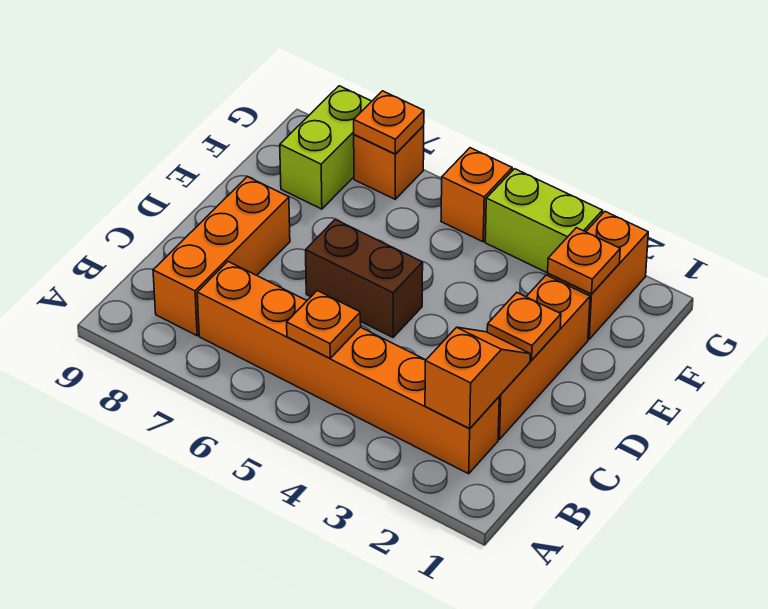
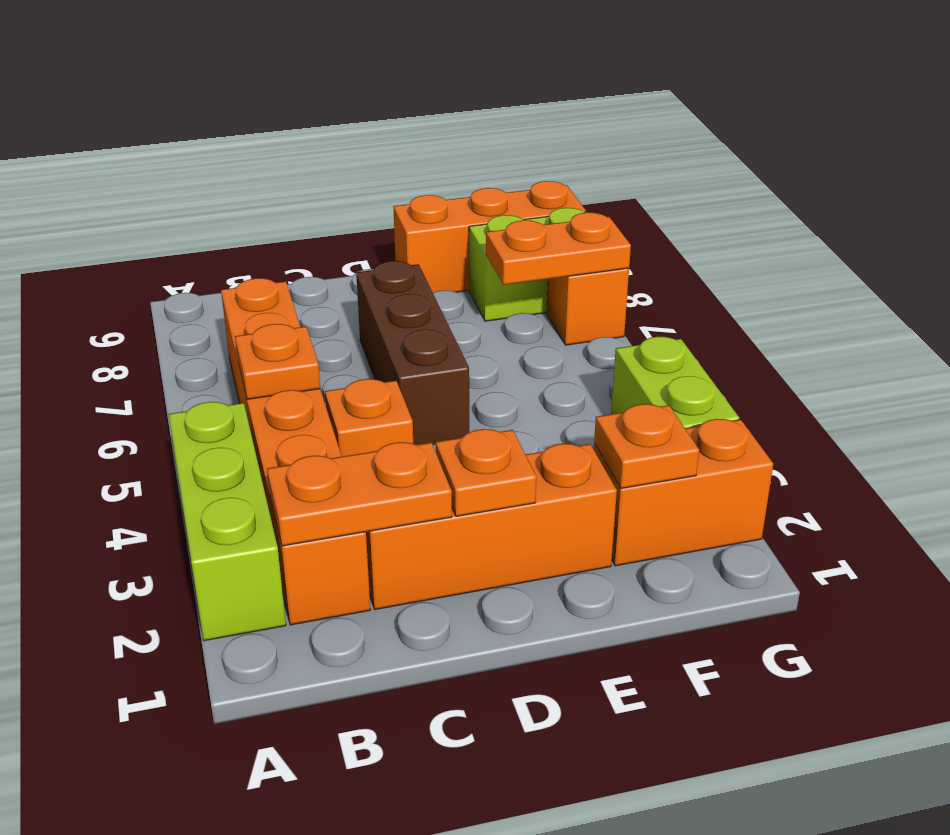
none -> lime 1x3 brick [169,402,286,641]
orange 1x2 slope [425,327,530,429] -> orange 1x2 plate [267,442,452,546]
orange 1x3 brick [153,177,290,336] -> orange 1x3 brick moved to [393,181,586,293]
brown 1x2 brick [306,220,423,337] -> brown 1x3 brick [356,261,469,445]
orange 1x1 brick [441,148,512,242] -> orange 1x1 brick moved to [325,379,413,456]
orange 1x1 plate [354,91,424,154] -> orange 1x2 plate [486,212,631,285]

